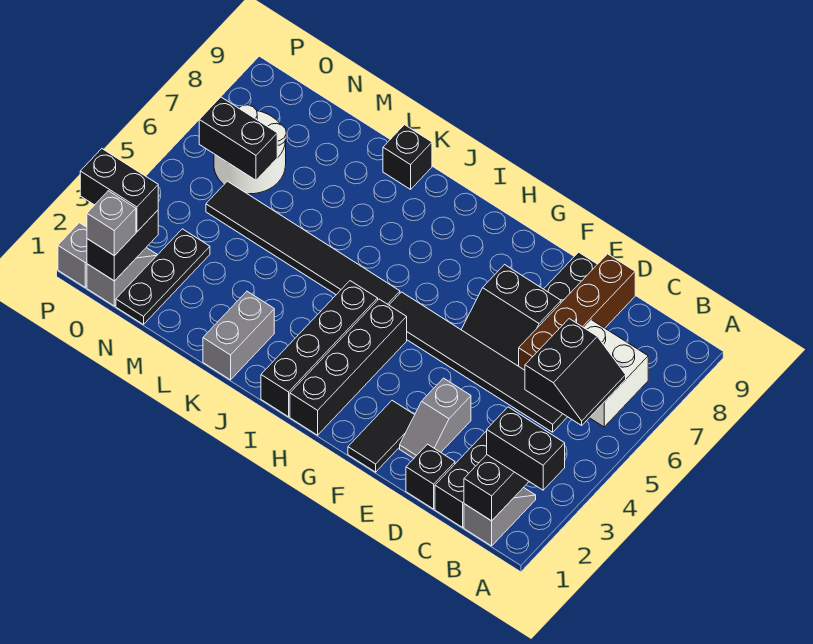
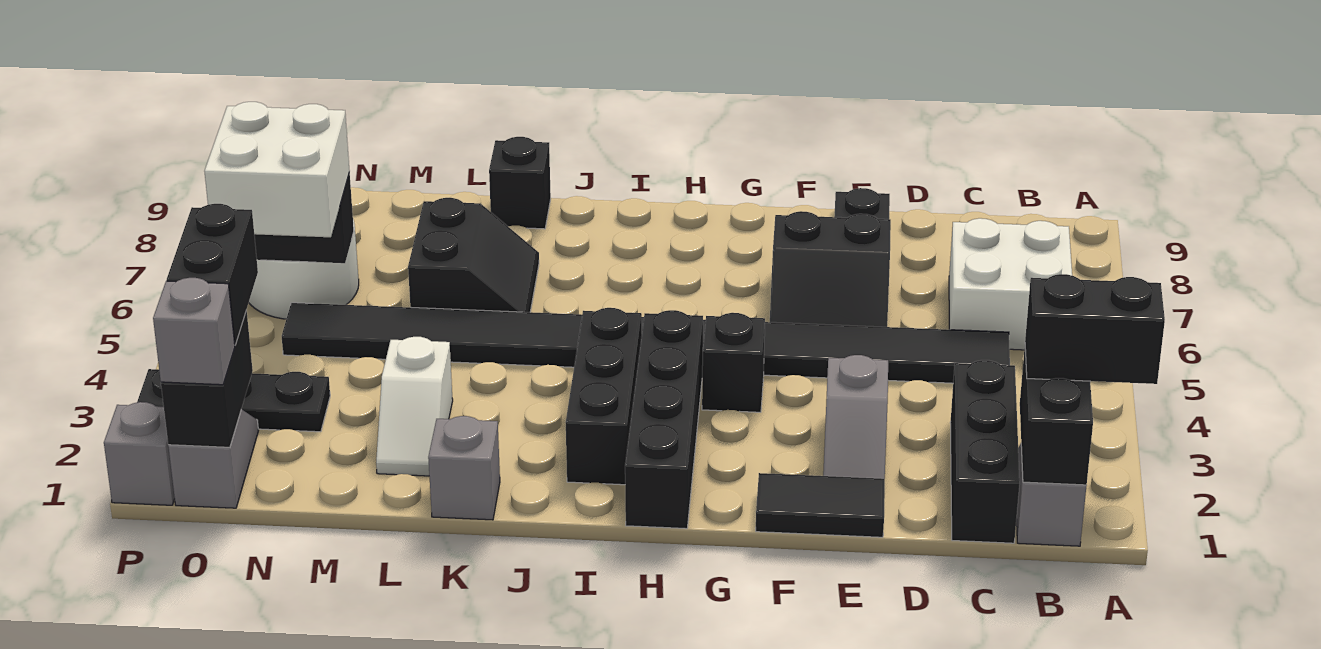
black 2x2 slope [525,319,626,425] -> black 2x2 slope moved to [408,198,539,312]
black 1x1 brick [406,444,455,509] -> black 1x1 brick moved to [702,313,765,412]
brown 1x4 brick [519,254,635,370] -> none
black 1x2 tile [348,401,414,472] -> black 1x2 tile turned to [756,473,885,537]
black 1x4 brick [261,281,378,417] -> black 1x3 brick [566,308,642,485]
grey 1x2 brick [203,291,274,380] -> grey 1x1 brick [428,416,500,520]
none -> white 1x2 slope [376,337,453,476]
black 1x3 plate [116,229,210,324] -> black 1x3 plate turned to [137,369,330,432]
none -> white 2x2 brick [204,102,350,237]
black 1x2 brick [80,149,158,232] -> black 1x2 brick turned to [167,204,258,345]

